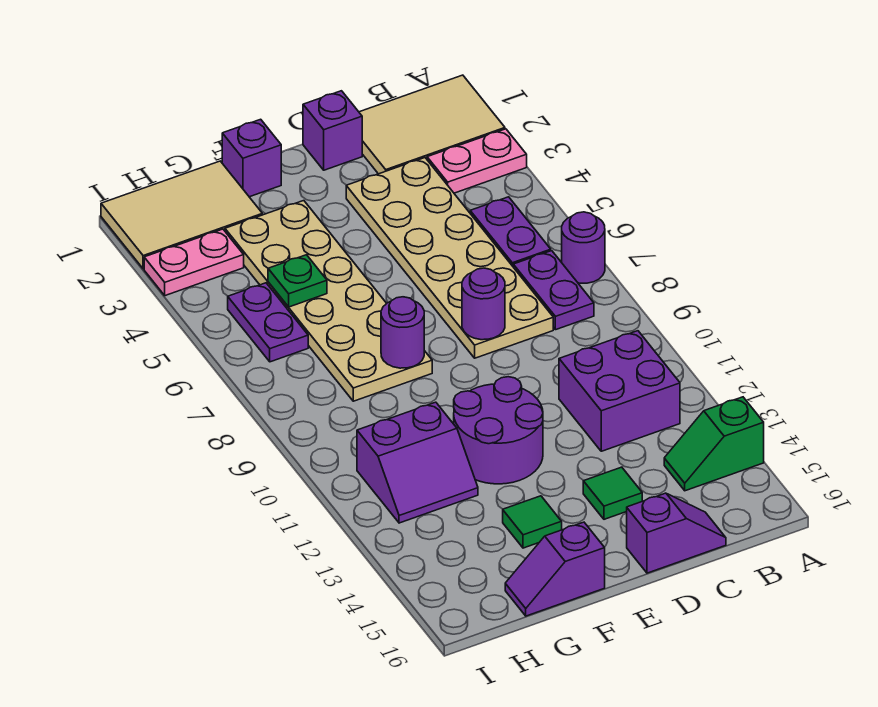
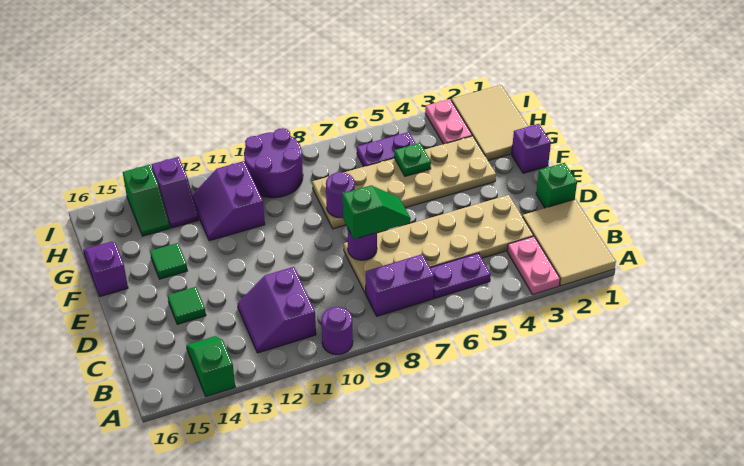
purple 1x1 round brick [562,212,605,283] -> purple 1x1 round brick moved to [322,307,353,355]
purple 1x2 plate [513,251,594,330] -> purple 1x2 brick [365,254,434,316]
purple 2x2 brick [559,331,680,451] -> purple 2x2 slope [237,267,316,353]
purple 1x2 slope [627,493,726,573] -> purple 1x2 slope moved to [151,157,199,228]
purple 1x1 brick [303,91,362,170] -> green 1x1 brick [536,163,577,208]
none -> green 1x2 slope [343,186,411,239]
purple 2x2 round brick [454,377,543,484] -> purple 2x2 round brick moved to [244,128,303,198]
none -> green 1x2 slope [123,165,170,236]

